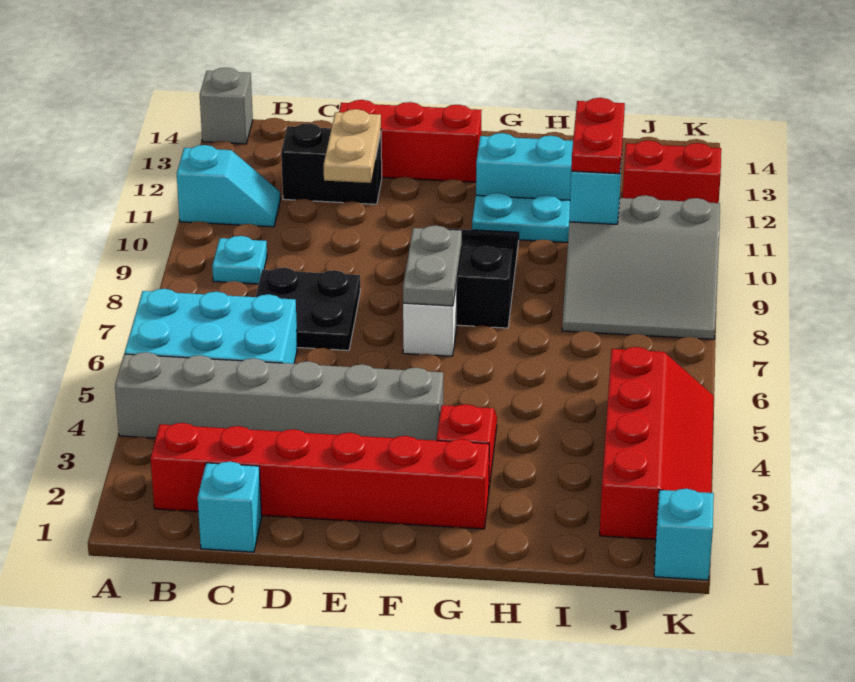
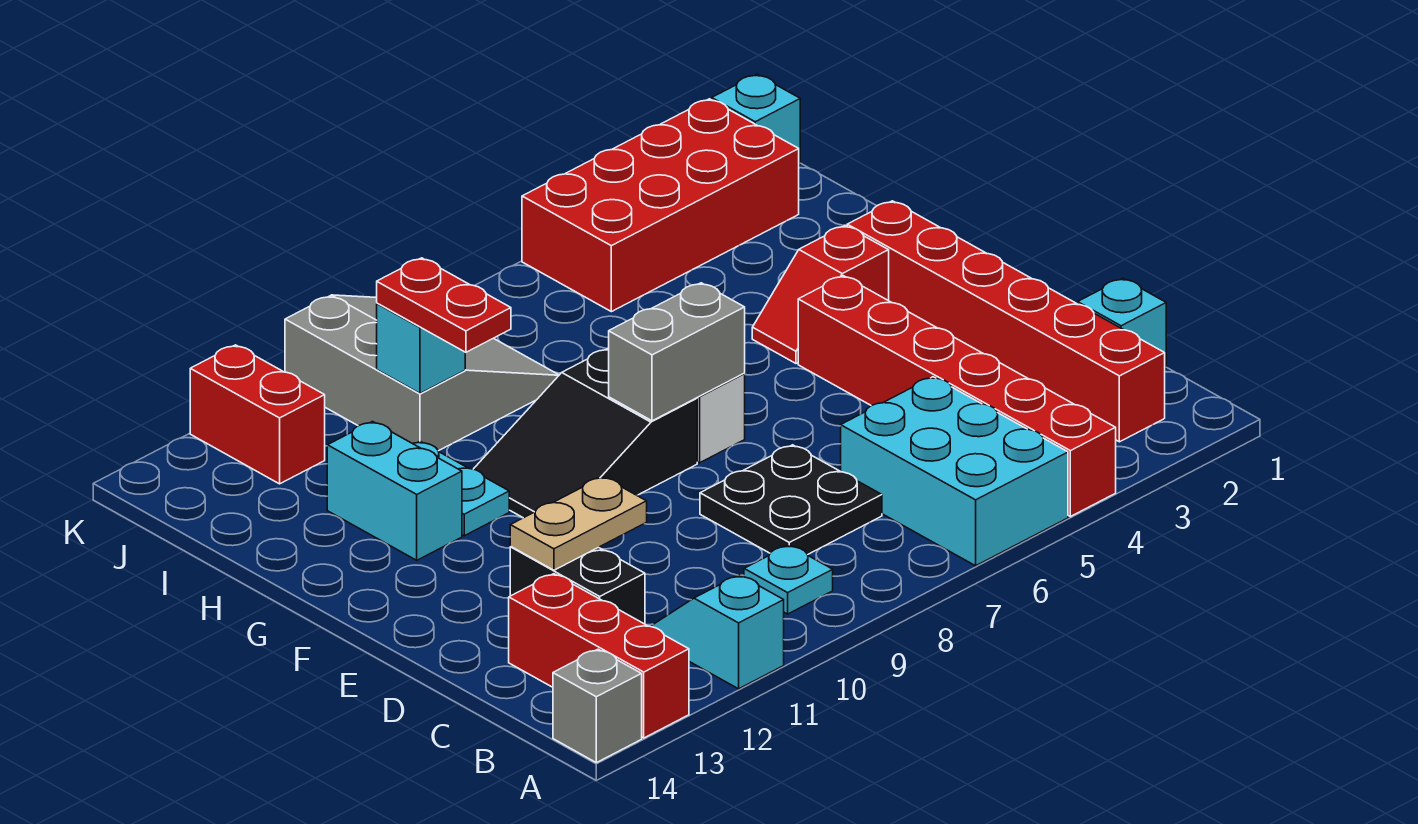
grey 1x6 brick [115,352,443,441] -> red 1x6 brick [798,276,1116,517]
red 1x3 brick [339,100,482,182] -> red 1x3 brick moved to [509,574,689,738]
grey 1x2 plate [403,225,462,306] -> grey 1x2 brick [608,283,745,421]
red 1x2 plate [571,98,625,174] -> red 1x2 plate turned to [377,258,511,353]
red 2x4 slope [600,347,714,539] -> red 2x4 brick [522,99,799,312]

